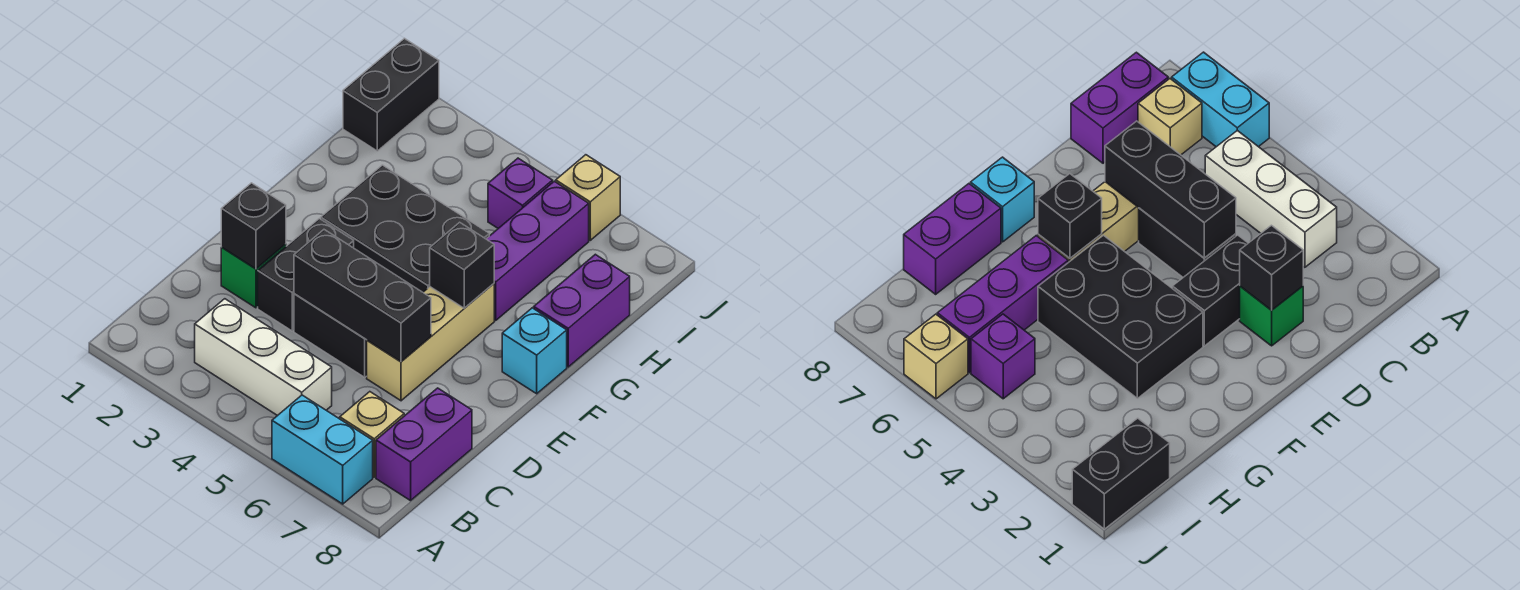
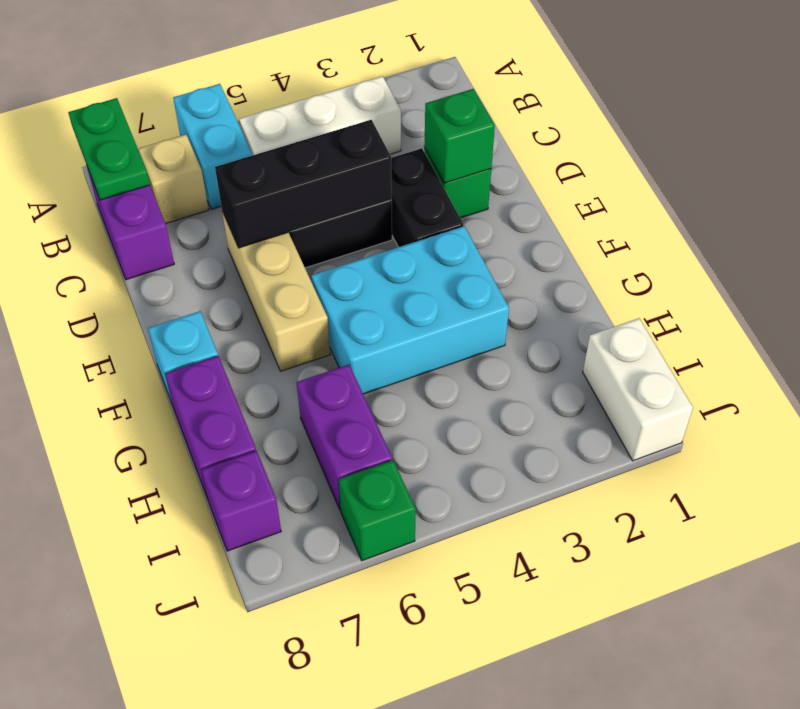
cyan 1x2 brick [272,395,373,504] -> cyan 1x2 brick turned to [173,84,253,209]
none -> green 1x2 plate [68,98,150,200]
black 1x1 brick [221,183,286,269] -> green 1x1 brick [424,89,495,183]
black 2x3 brick [321,165,489,292] -> cyan 2x3 brick [311,226,509,394]
black 1x1 brick [430,222,494,308] -> none
purple 1x3 brick [487,181,589,320] -> purple 1x2 brick [297,365,392,510]
black 1x2 brick [343,39,439,151] -> white 1x2 brick [583,318,693,461]
purple 1x1 brick [488,158,553,228] -> purple 1x1 brick moved to [201,451,281,551]
tan 1x1 brick [556,155,620,240] -> green 1x1 brick [339,460,416,561]

